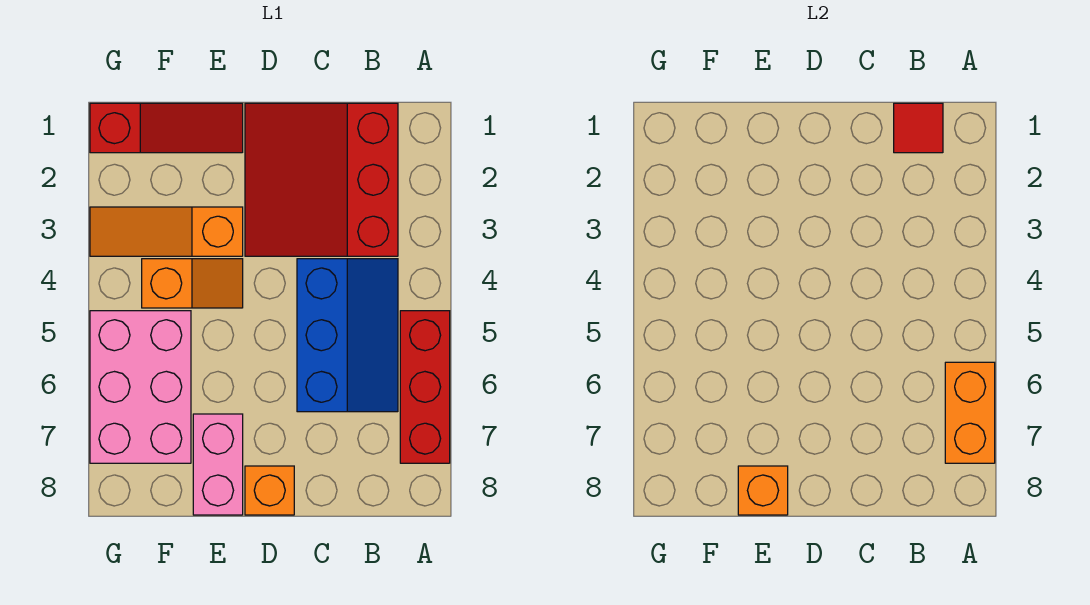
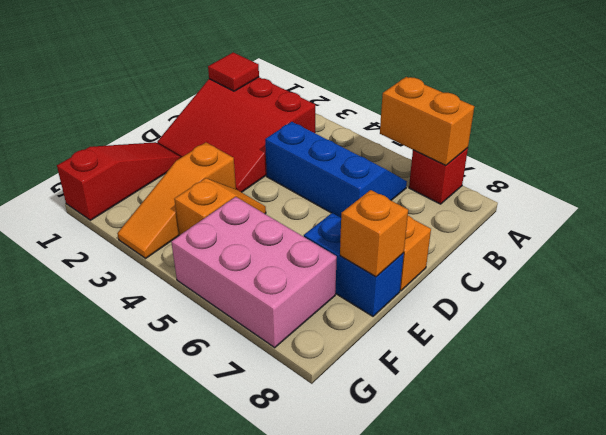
red 1x3 brick [400,311,450,463] -> red 1x1 brick [409,148,468,204]
pink 1x2 brick [193,414,243,515] -> blue 1x2 brick [304,213,404,316]

